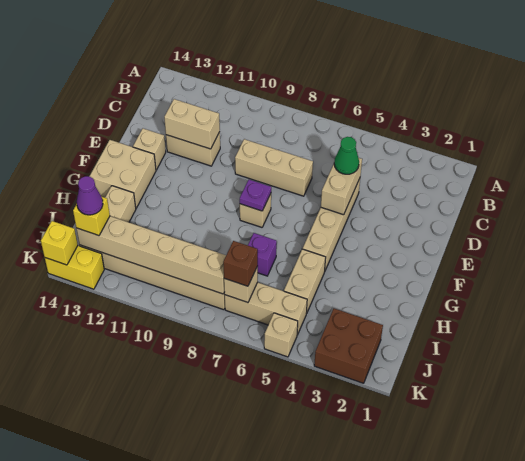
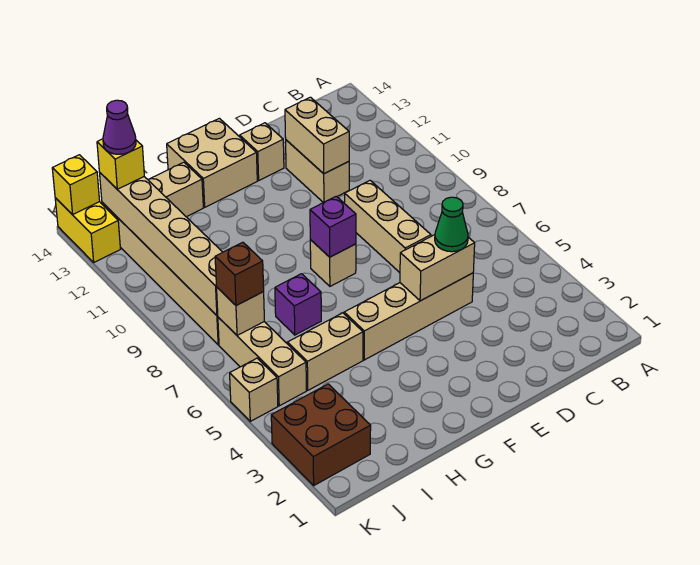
purple 1x1 plate [240,180,271,211] -> purple 1x1 brick [310,196,356,257]

